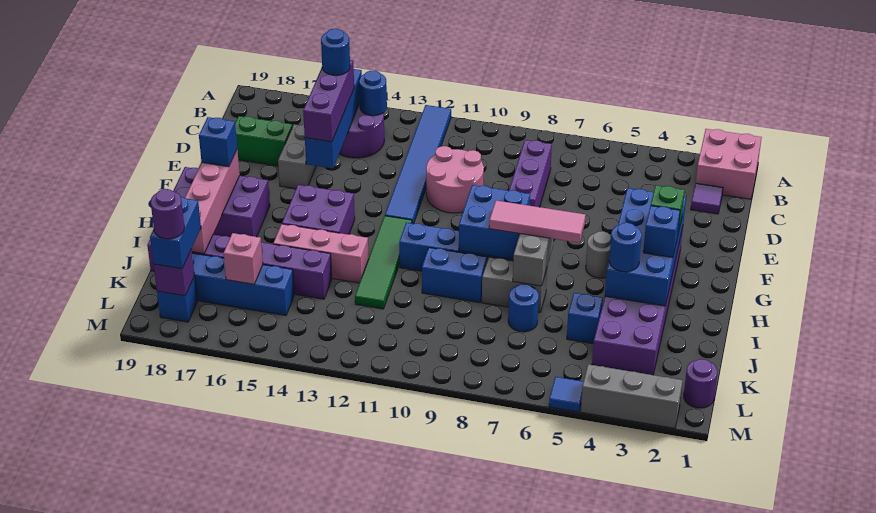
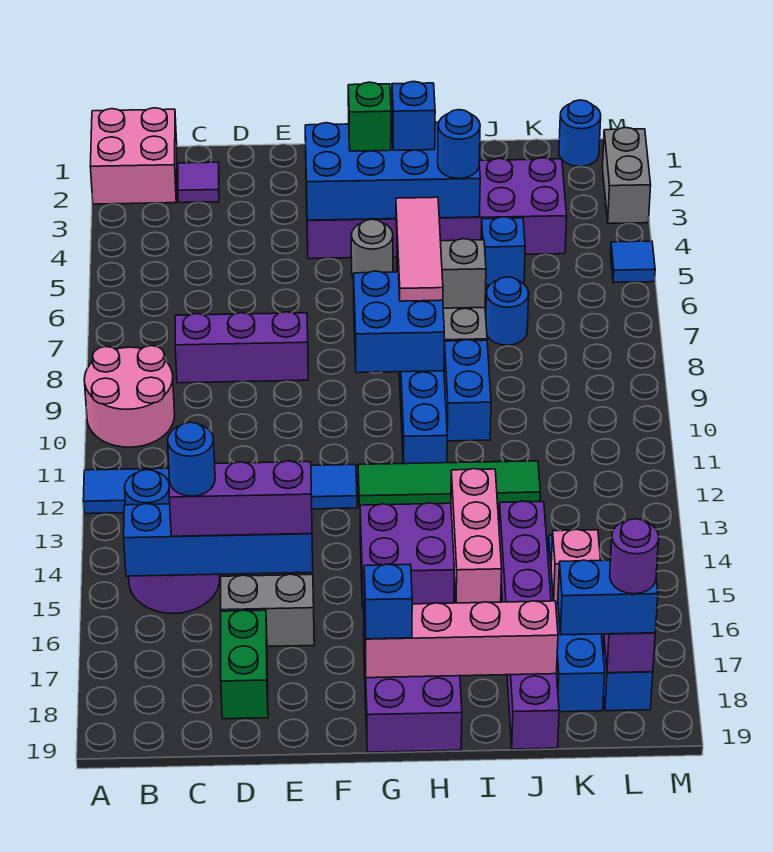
pink 2x2 round brick [426,146,484,213] -> pink 2x2 round brick moved to [84,346,175,447]
purple 1x1 round brick [684,359,717,408] -> blue 1x1 round brick [559,100,601,166]
grey 1x3 brick [581,364,683,428] -> grey 1x2 brick [602,127,651,223]

